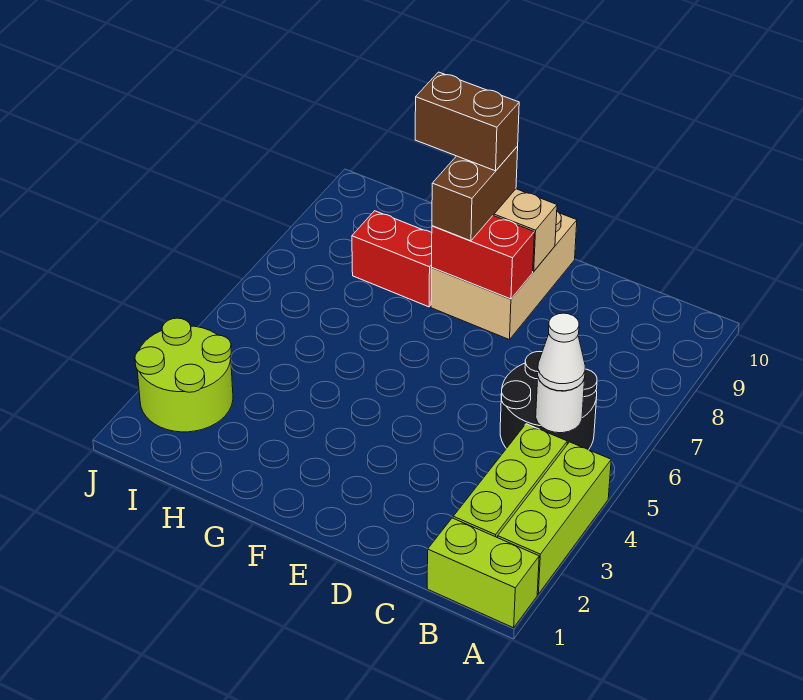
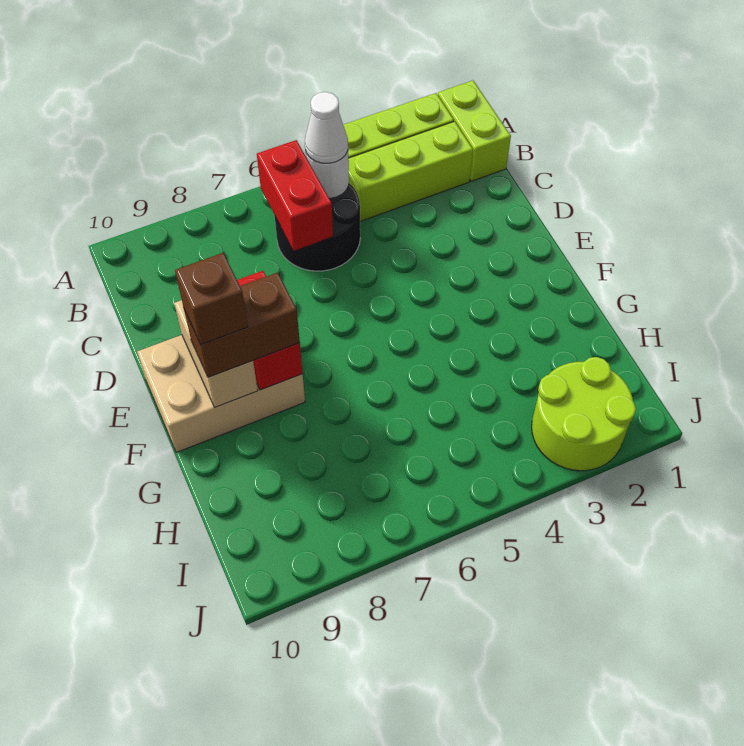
brown 1x2 brick [415,72,519,171] -> brown 1x1 brick [175,253,248,344]
red 1x2 brick [352,211,432,307] -> red 1x2 brick moved to [257,140,333,251]

